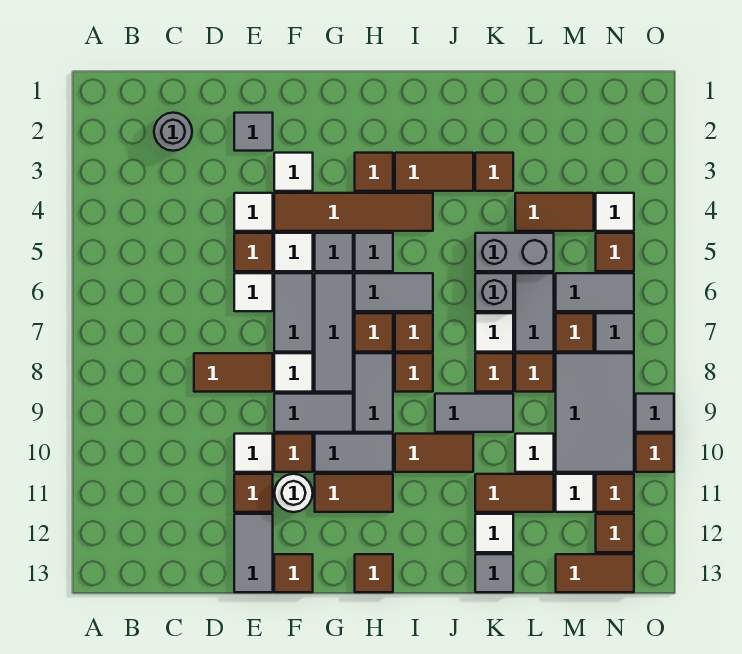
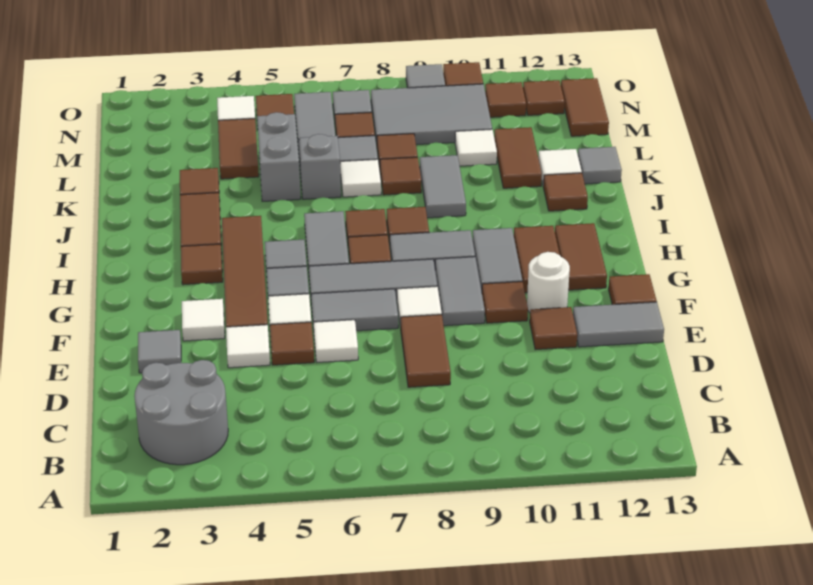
grey 1x1 round brick [154,113,192,151] -> grey 2x2 round brick [134,360,228,465]
white 1x1 tile [234,434,273,472] -> none
brown 1x1 tile [355,554,393,592] -> brown 1x1 tile moved to [543,173,588,211]
brown 1x2 tile [395,434,473,472] -> brown 1x2 tile moved to [555,223,607,290]
white 1x1 tile [556,474,594,512] -> none

